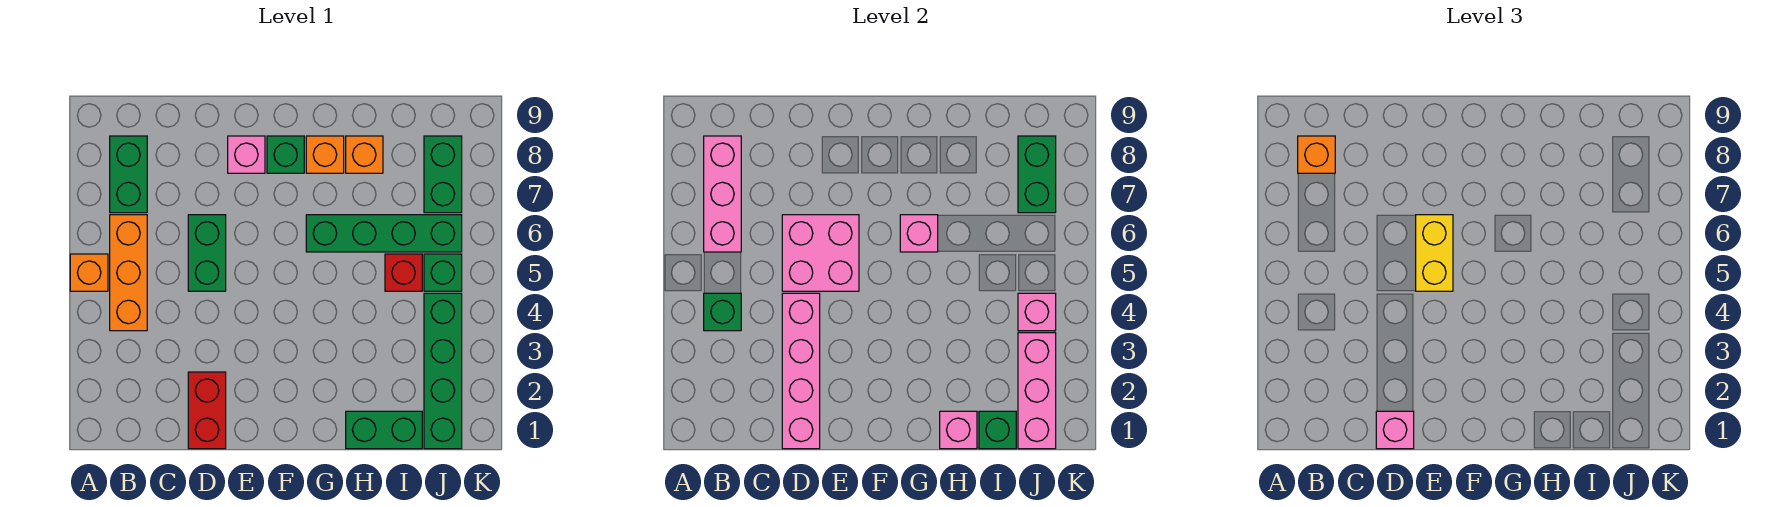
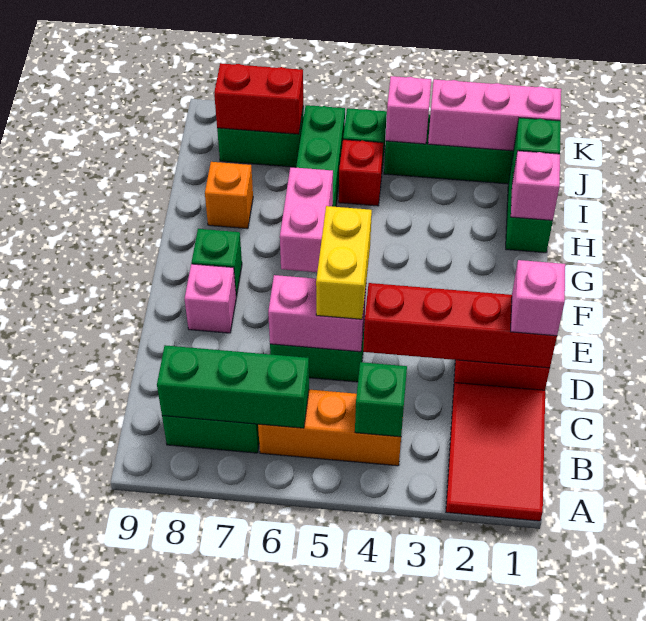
none -> red 2x3 tile [446,383,545,521]
orange 1x1 brick [70,254,108,291] -> none
pink 1x3 brick [704,136,741,252] -> green 1x3 brick [157,345,309,428]
orange 1x1 brick [1298,136,1335,173] -> none
pink 1x4 brick [782,293,820,449] -> red 1x4 brick [363,283,557,368]
pink 2x2 brick [782,215,859,291] -> pink 1x2 brick [268,275,366,352]
yellow 1x2 brick [1416,215,1453,291] -> yellow 1x2 brick turned to [316,206,372,319]
pink 1x1 brick [900,215,938,252] -> pink 1x2 brick [280,167,333,272]
orange 1x1 brick [306,136,344,173] -> none
green 1x2 brick [1018,136,1056,213] -> red 1x2 brick [214,63,303,134]

